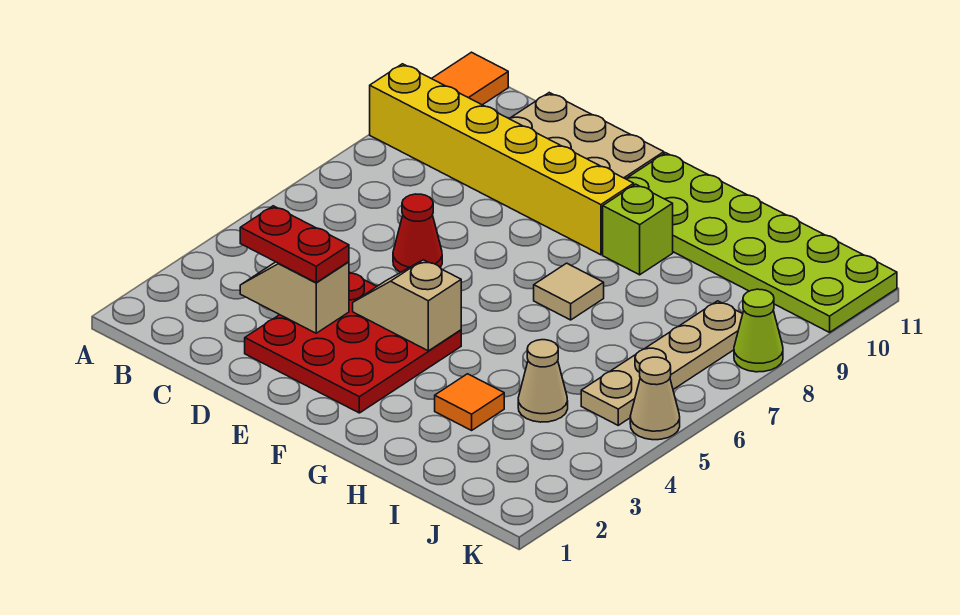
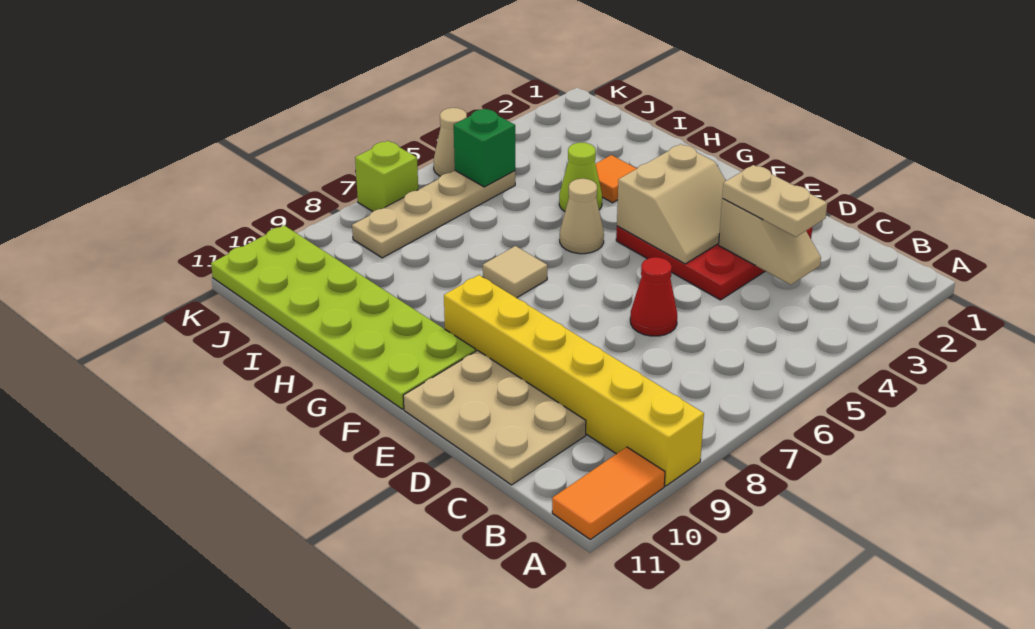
red 1x2 plate [240,206,349,282] -> tan 1x2 plate [722,165,827,237]
tan 1x2 slope [353,260,461,351] -> tan 2x2 slope [617,144,726,264]
lime 1x1 brick [603,184,673,275] -> lime 1x1 brick moved to [355,141,418,211]
tan 1x1 cone [518,340,568,422] -> tan 1x1 cone moved to [560,179,604,254]
none -> green 1x1 brick [454,109,515,187]
lime 1x1 cone [734,289,783,372] -> lime 1x1 cone moved to [559,143,602,211]

